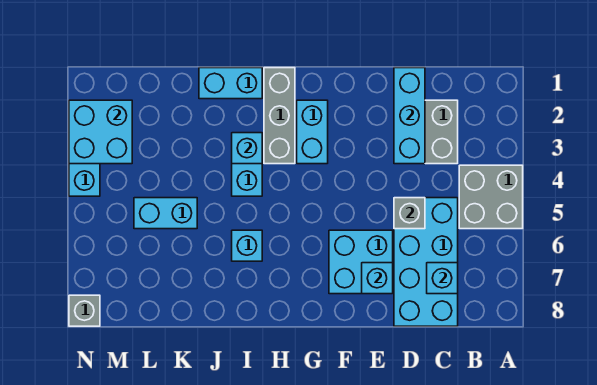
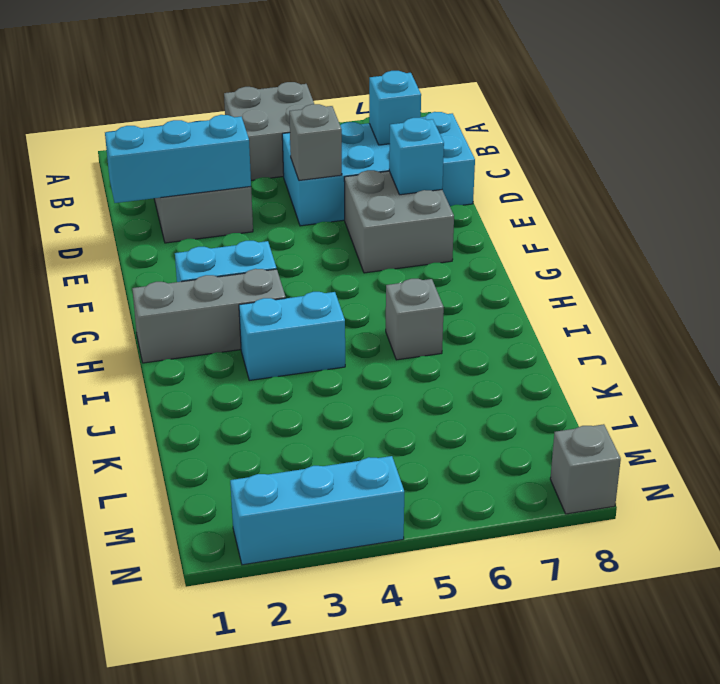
cyan 2x2 brick [329,230,393,294] -> grey 2x2 brick [344,170,454,273]
cyan 1x2 brick [199,68,262,99] -> none
cyan 1x1 brick [232,133,262,164] -> none
cyan 1x1 brick [232,230,262,261] -> grey 1x1 brick [386,279,444,360]
cyan 1x2 brick [134,198,197,229] -> none
cyan 2x2 brick [69,100,132,164] -> none

